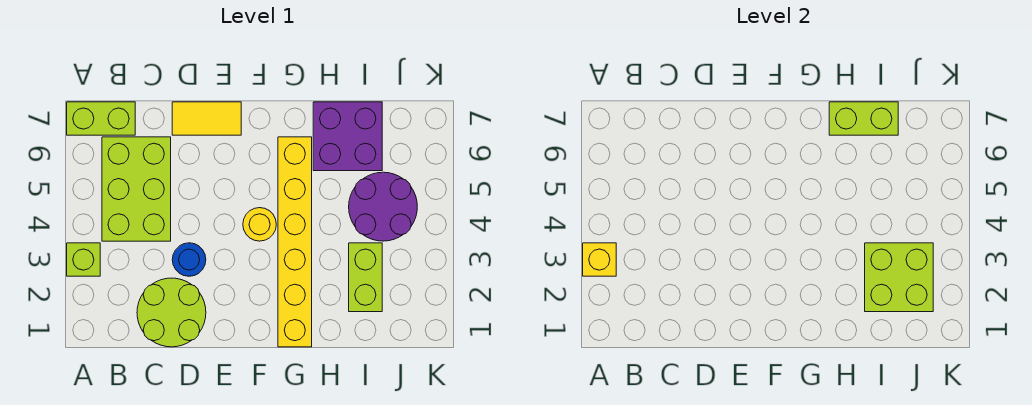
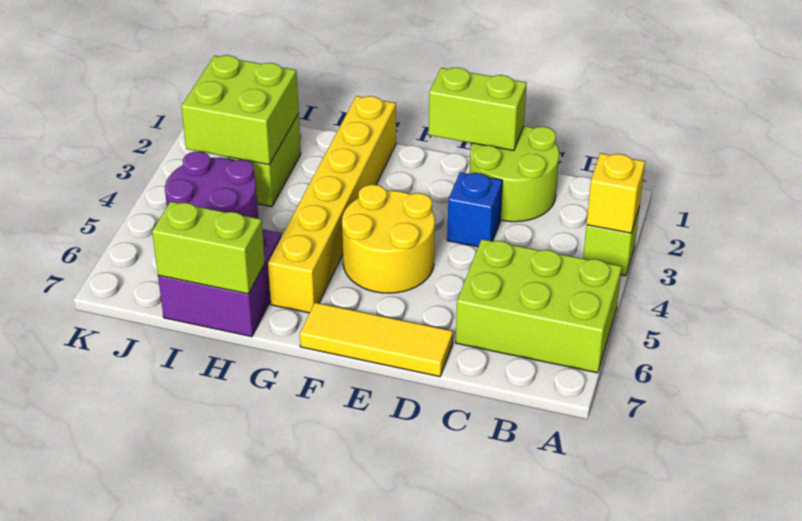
lime 1x2 brick [67,102,135,135] -> lime 1x2 brick moved to [429,67,527,151]
lime 2x3 brick [102,137,171,241] -> lime 2x3 brick turned to [456,239,622,373]
blue 1x1 round brick [172,243,206,276] -> blue 1x1 brick [447,172,502,247]
yellow 1x2 tile [172,102,241,135] -> yellow 1x3 tile [300,302,453,377]
yellow 1x1 round brick [243,208,276,241] -> yellow 2x2 round brick [342,185,435,293]

